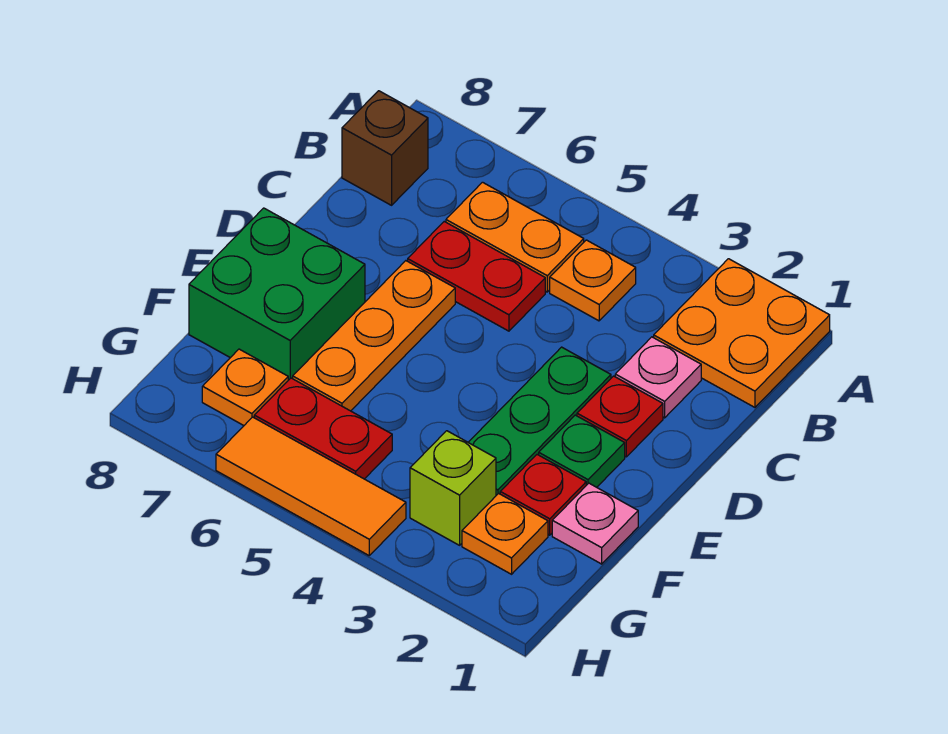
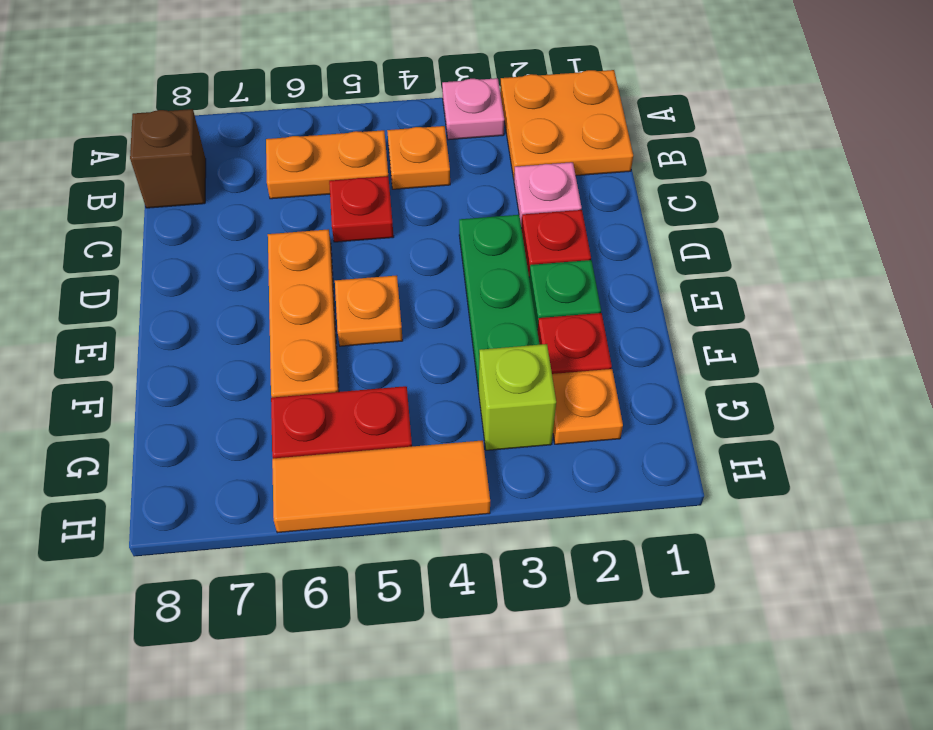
red 1x2 plate [408,222,545,331] -> red 1x1 plate [329,176,394,242]
green 2x2 brick [189,208,365,380] -> none
pink 1x1 plate [552,483,638,564] -> pink 1x1 plate moved to [442,78,504,140]
orange 1x1 plate [202,349,288,425] -> orange 1x1 plate moved to [335,275,403,346]

